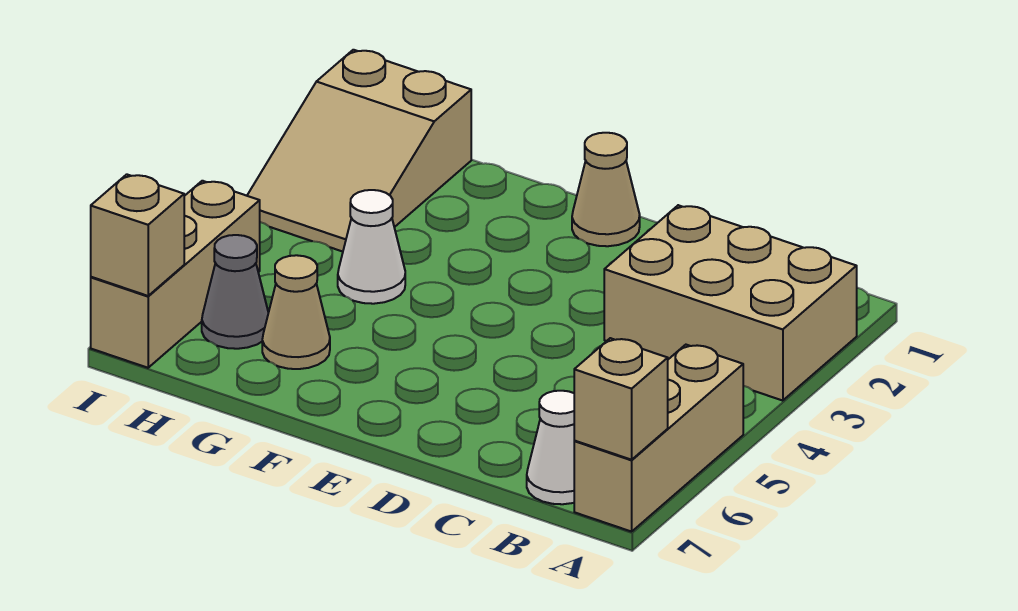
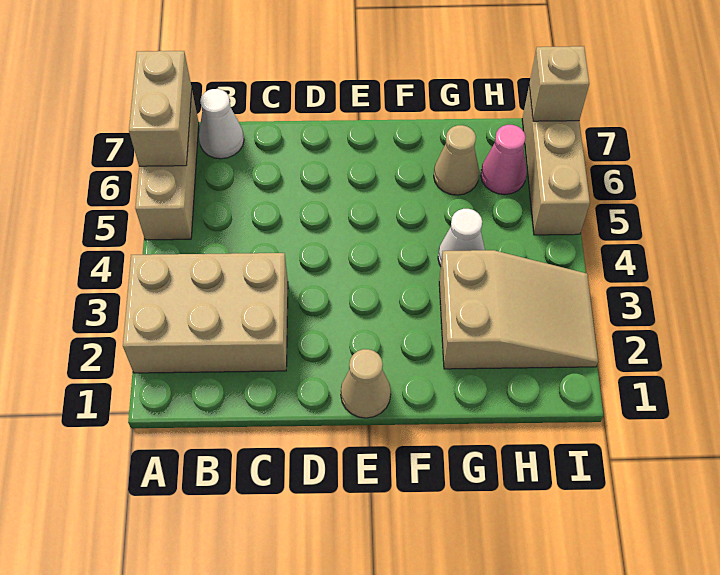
tan 1x1 brick [574,338,668,460] -> tan 1x2 brick [129,51,192,166]
tan 2x3 slope [247,50,471,252] -> tan 2x3 slope turned to [439,250,598,369]
grey 1x1 cone [202,235,268,349] -> pink 1x1 cone [481,125,527,195]

